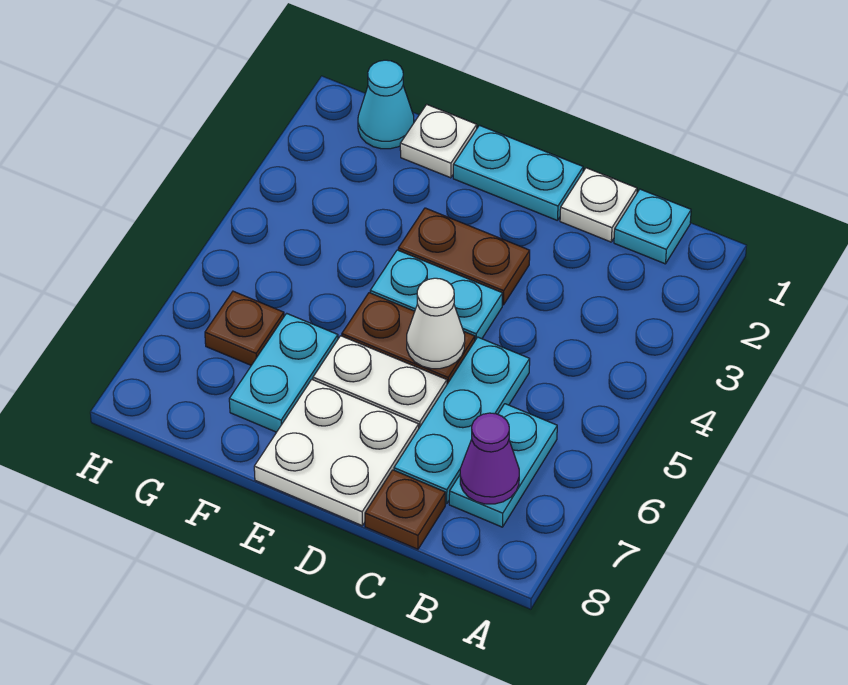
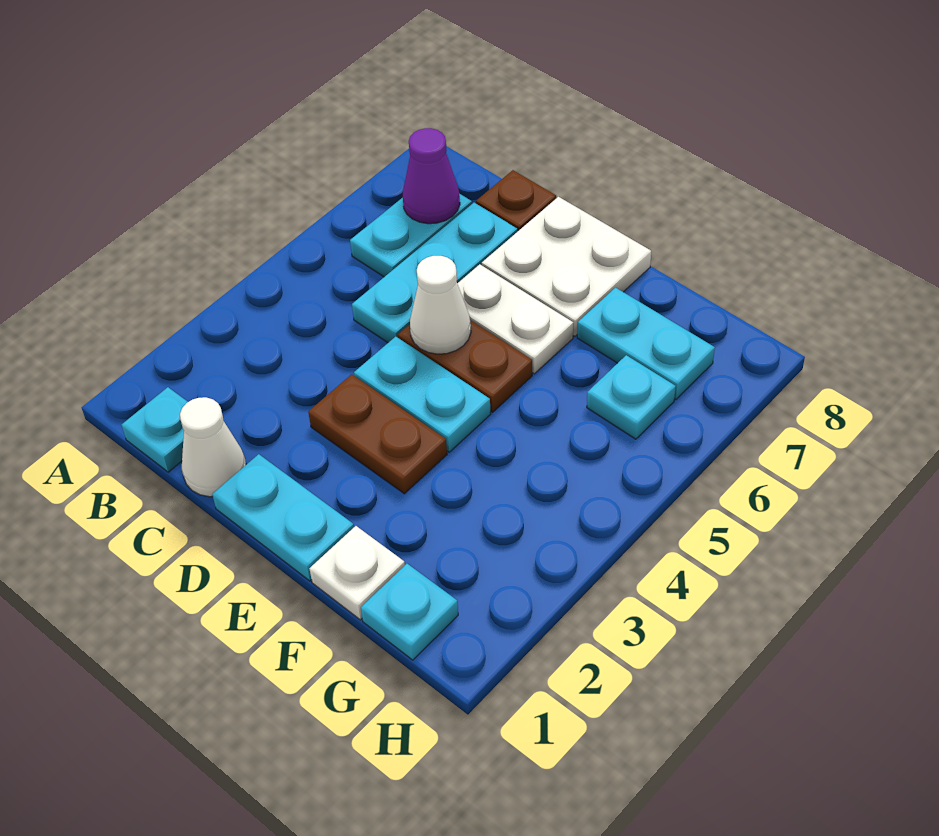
white 1x1 plate [560,168,637,242] -> white 1x1 cone [180,397,246,497]
cyan 1x2 plate [229,313,338,432] -> cyan 1x2 plate turned to [577,288,715,399]
cyan 1x1 cone [358,60,414,149] -> cyan 1x1 plate [361,564,458,660]
brown 1x1 plate [205,291,284,365] -> cyan 1x1 plate [587,355,676,439]

